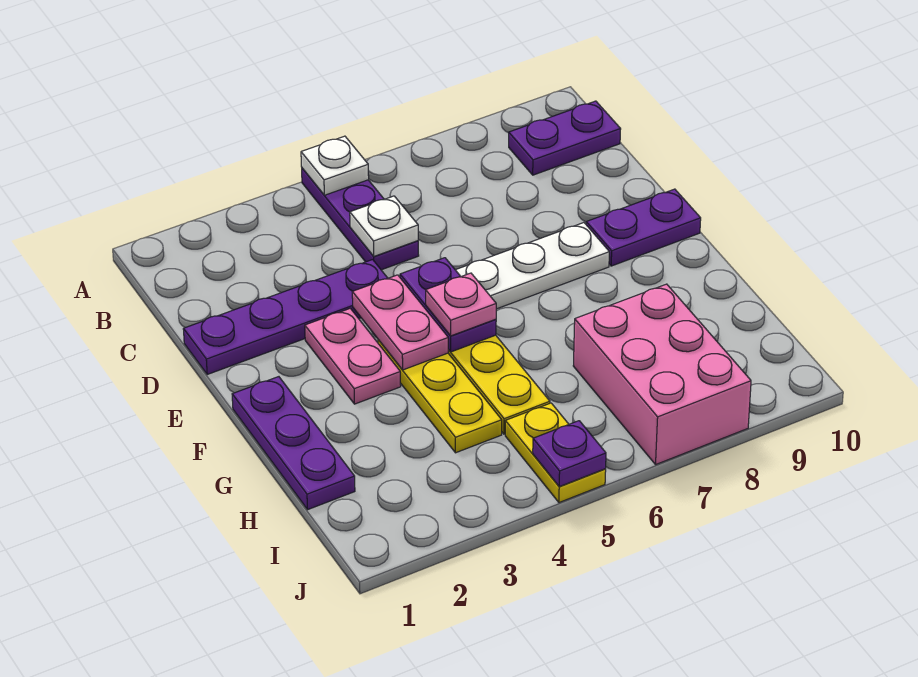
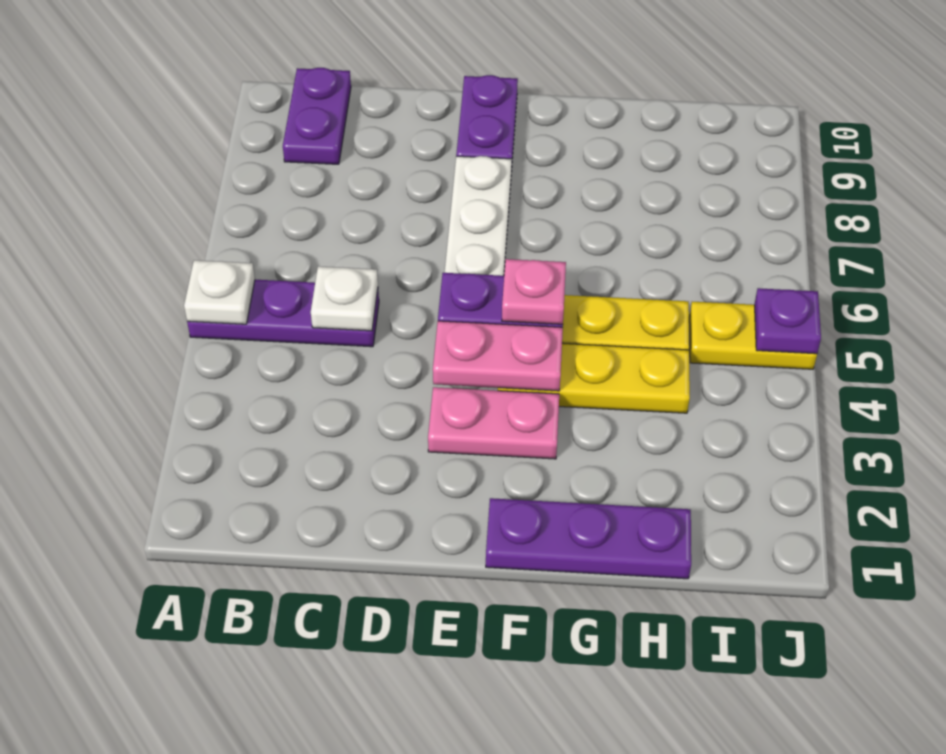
purple 1x4 plate [183,260,388,374] -> none
pink 2x3 brick [573,284,751,464] -> none

